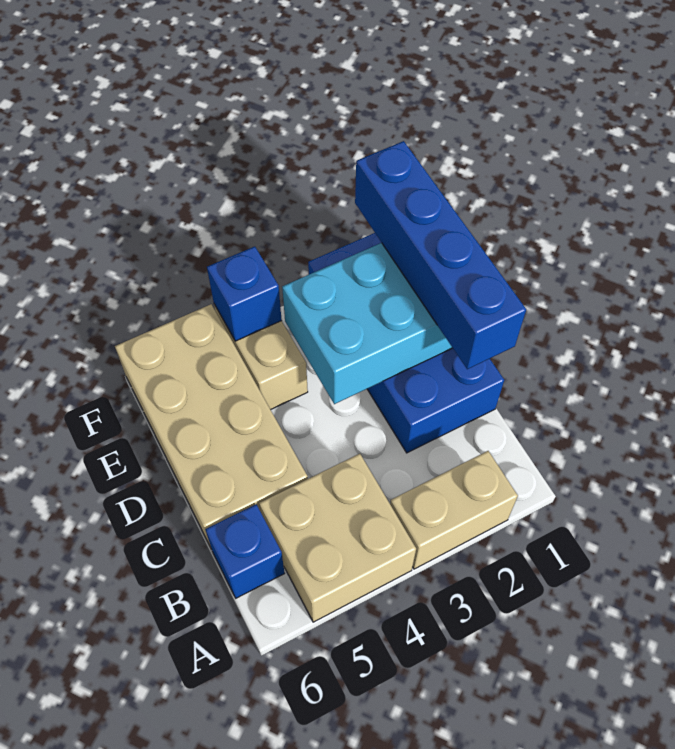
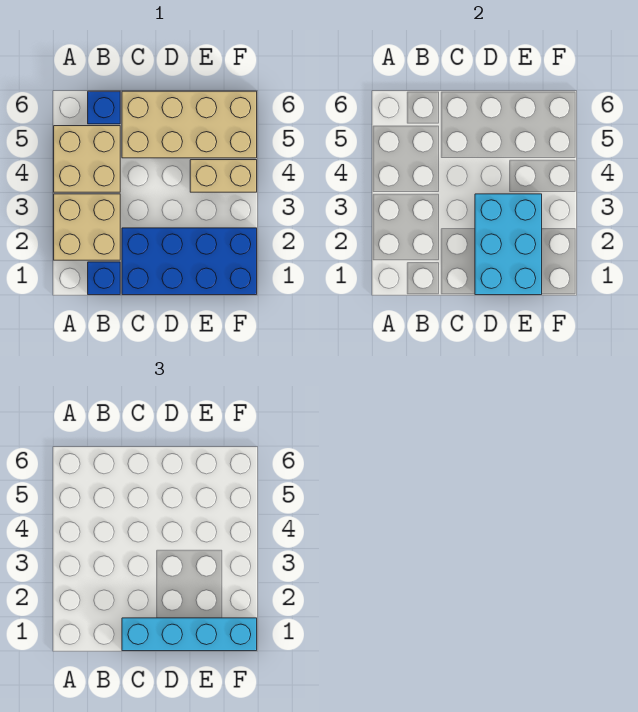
tan 1x2 brick [390,451,518,569] -> tan 2x2 brick [54,194,120,260]
blue 1x4 brick [355,141,526,369] -> cyan 1x4 brick [122,618,257,651]
blue 1x1 brick [207,246,282,341] -> blue 1x1 brick moved to [88,262,120,295]

